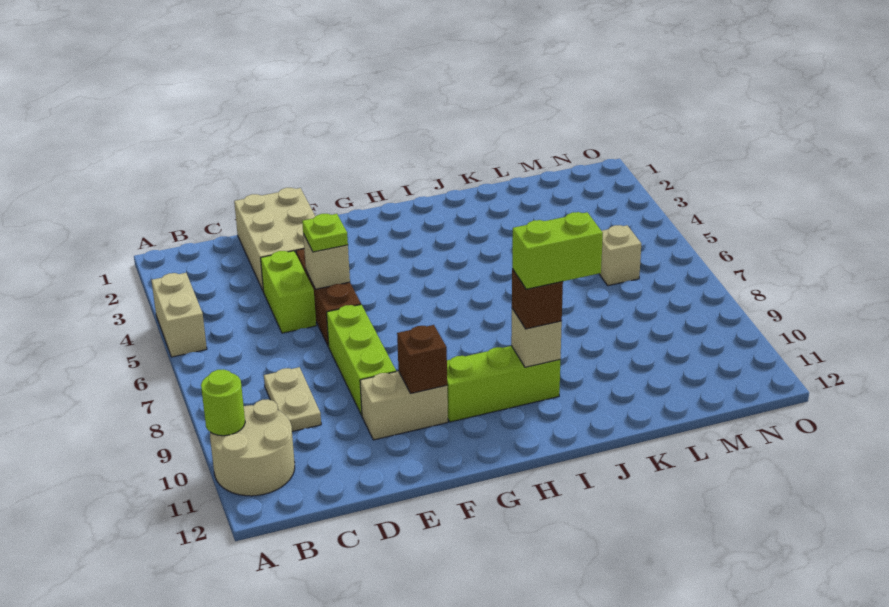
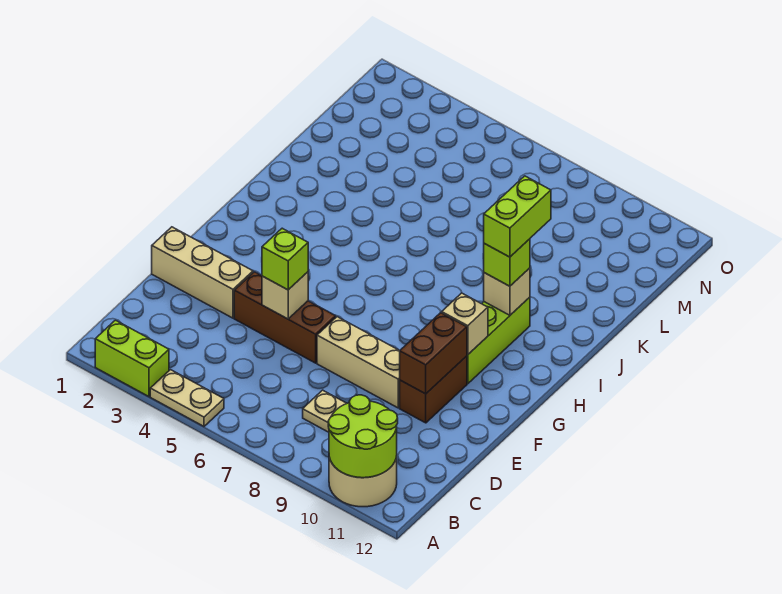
tan 1x2 brick [152,273,207,357] -> tan 1x2 plate [150,370,224,426]
lime 1x1 round brick [201,369,245,436] -> lime 2x2 round brick [328,395,398,478]
tan 2x3 brick [234,188,315,292] -> tan 1x3 brick [152,227,253,318]
lime 1x2 brick [261,251,316,333] -> lime 1x2 brick moved to [95,320,169,397]
lime 1x1 plate [302,214,348,252] -> lime 1x1 brick [262,228,308,290]
lime 1x3 brick [327,304,396,415] -> tan 1x3 brick [317,317,400,408]
tan 1x2 brick [360,371,448,440] -> brown 1x2 brick [400,356,467,423]
brown 1x1 brick [397,325,447,393] -> brown 1x2 brick [400,313,467,394]
brown 1x1 brick [512,269,563,329] -> lime 1x1 brick [484,239,530,286]
tan 1x1 brick [599,225,641,286] -> tan 1x1 brick moved to [442,293,488,355]

